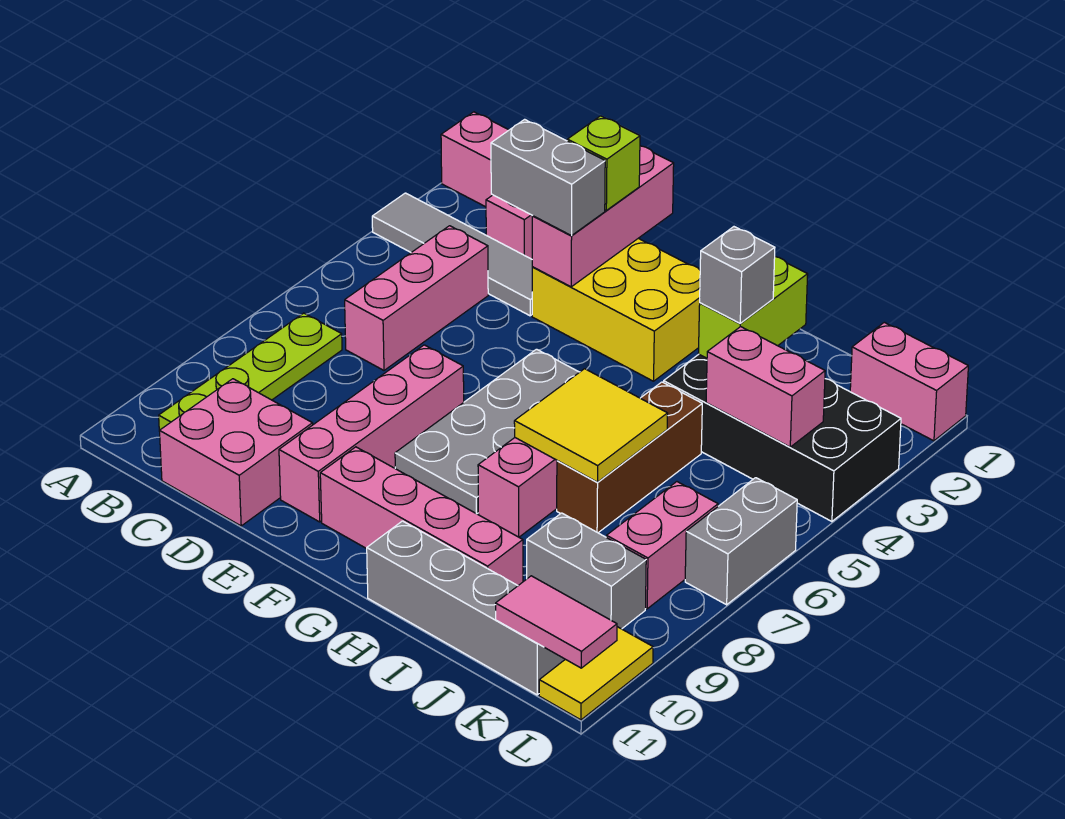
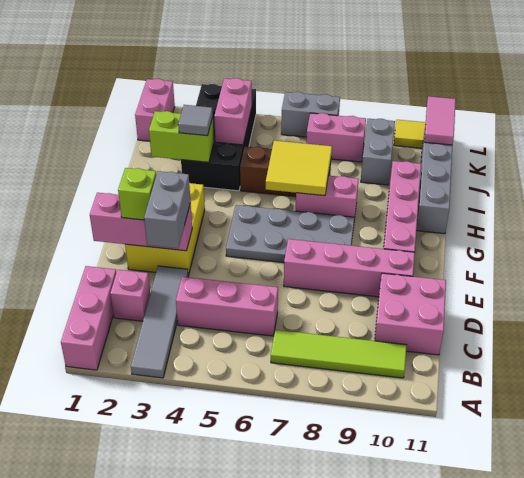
lime 1x4 plate [159,313,342,430] -> lime 1x4 tile [271,330,407,378]
grey 1x1 brick [700,227,775,323] -> grey 1x1 tile [178,105,213,136]

